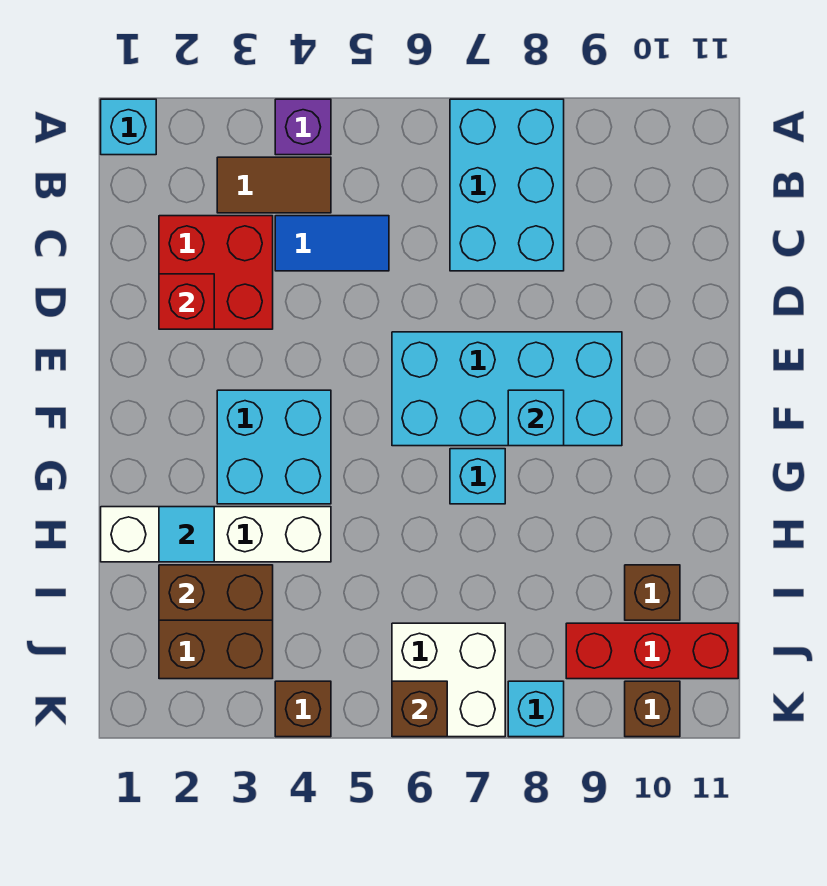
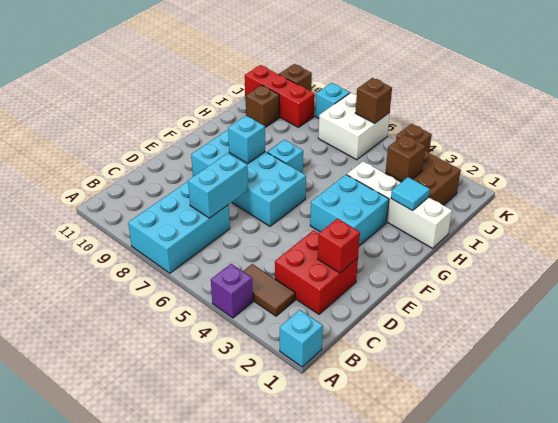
blue 1x2 tile [275,216,389,271] -> none
none -> cyan 1x2 brick [188,153,248,218]
brown 1x2 brick [159,565,273,620] -> brown 1x1 brick [386,135,426,181]

